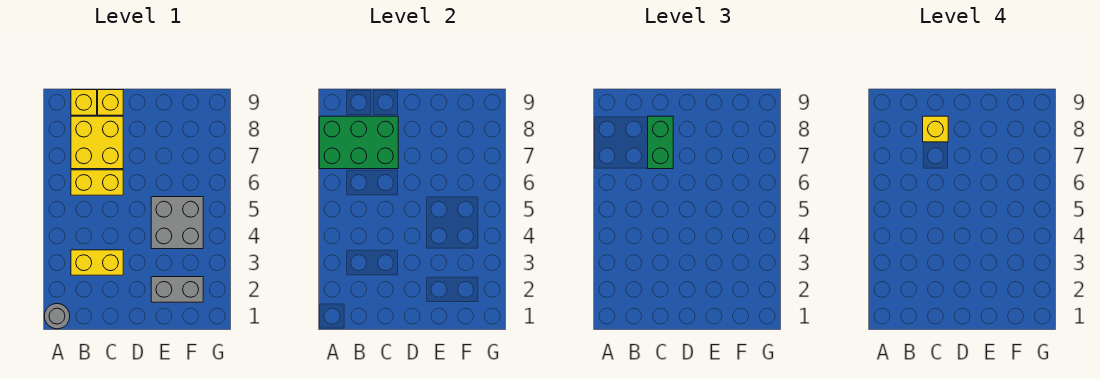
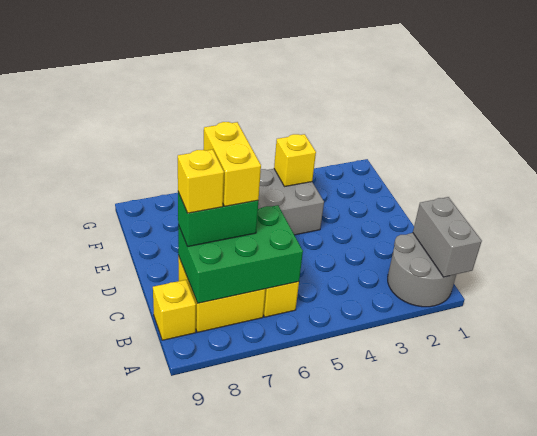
grey 1x1 round brick [44,304,70,329] -> grey 2x2 round brick [388,233,457,307]
green 2x3 brick [319,116,398,169] -> green 2x3 brick turned to [178,205,303,303]
yellow 1x2 brick [71,250,123,275] -> yellow 1x2 brick moved to [203,122,261,206]
yellow 1x1 brick [98,90,123,115] -> yellow 1x1 brick moved to [274,134,316,187]
grey 1x2 brick [151,277,203,302] -> grey 1x2 brick moved to [413,197,482,277]

